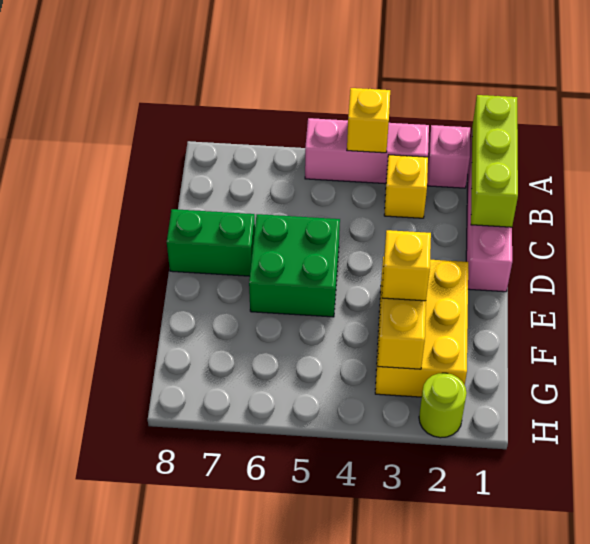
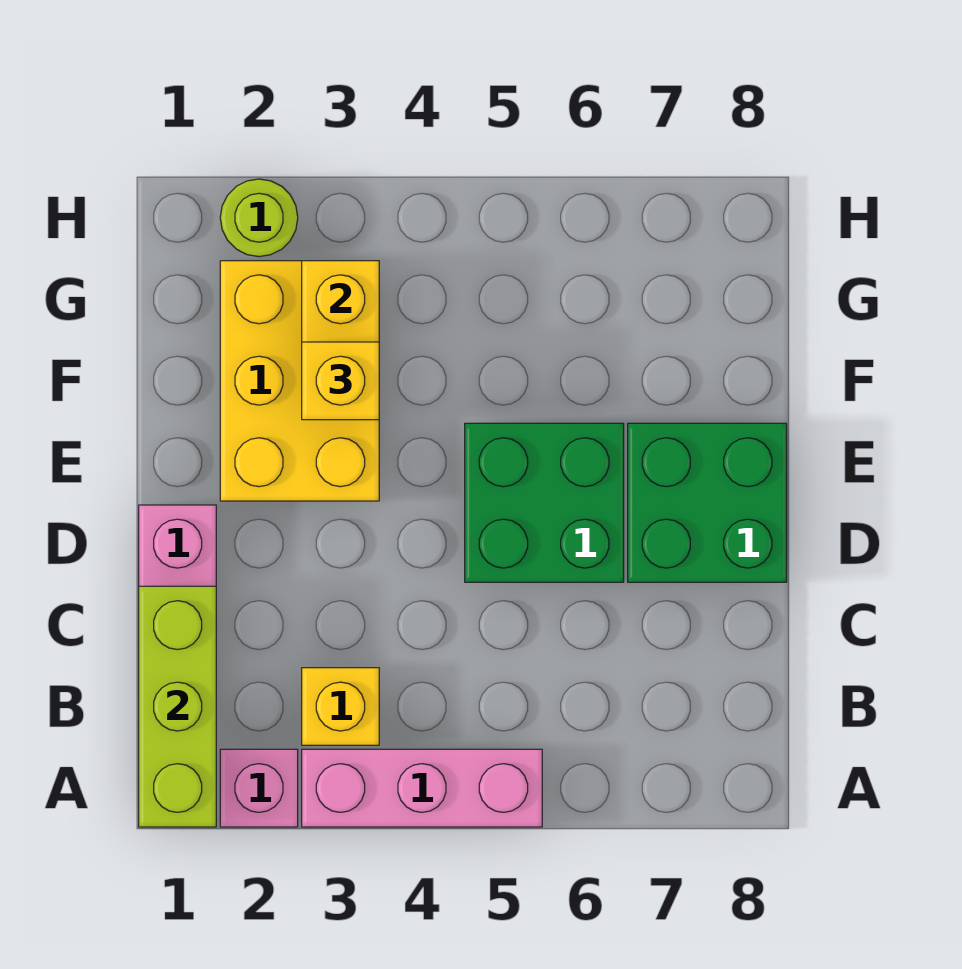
yellow 1x1 brick [347,88,390,153] -> none
green 1x2 brick [167,209,255,276] -> green 2x2 brick [628,423,787,582]

